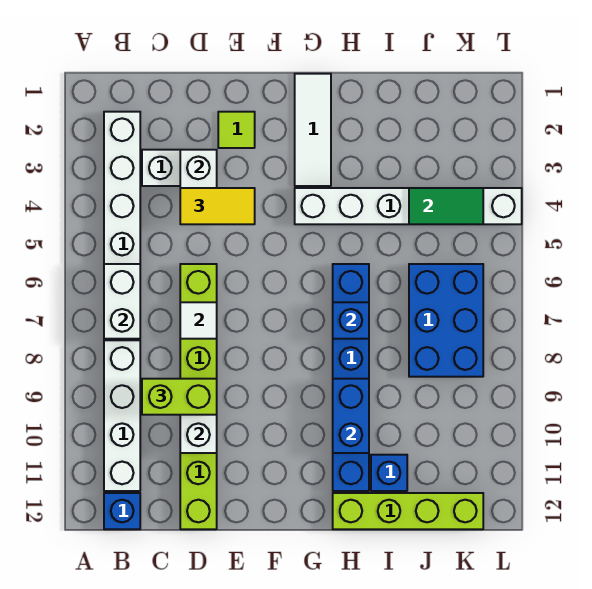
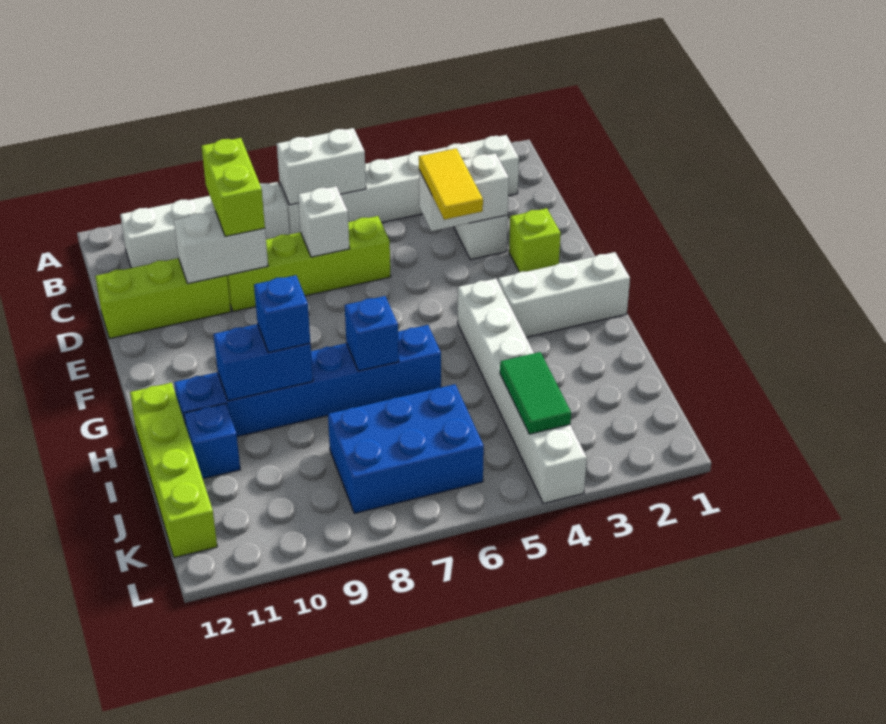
blue 1x1 brick [104,493,140,529] -> blue 1x1 brick moved to [254,275,310,353]
white 1x1 tile [180,302,217,339] -> white 1x1 brick [298,186,349,257]
lime 1x1 tile [218,112,255,148] -> lime 1x1 brick [509,208,561,272]
white 1x3 tile [295,74,331,186] -> white 1x3 brick [498,252,630,337]

